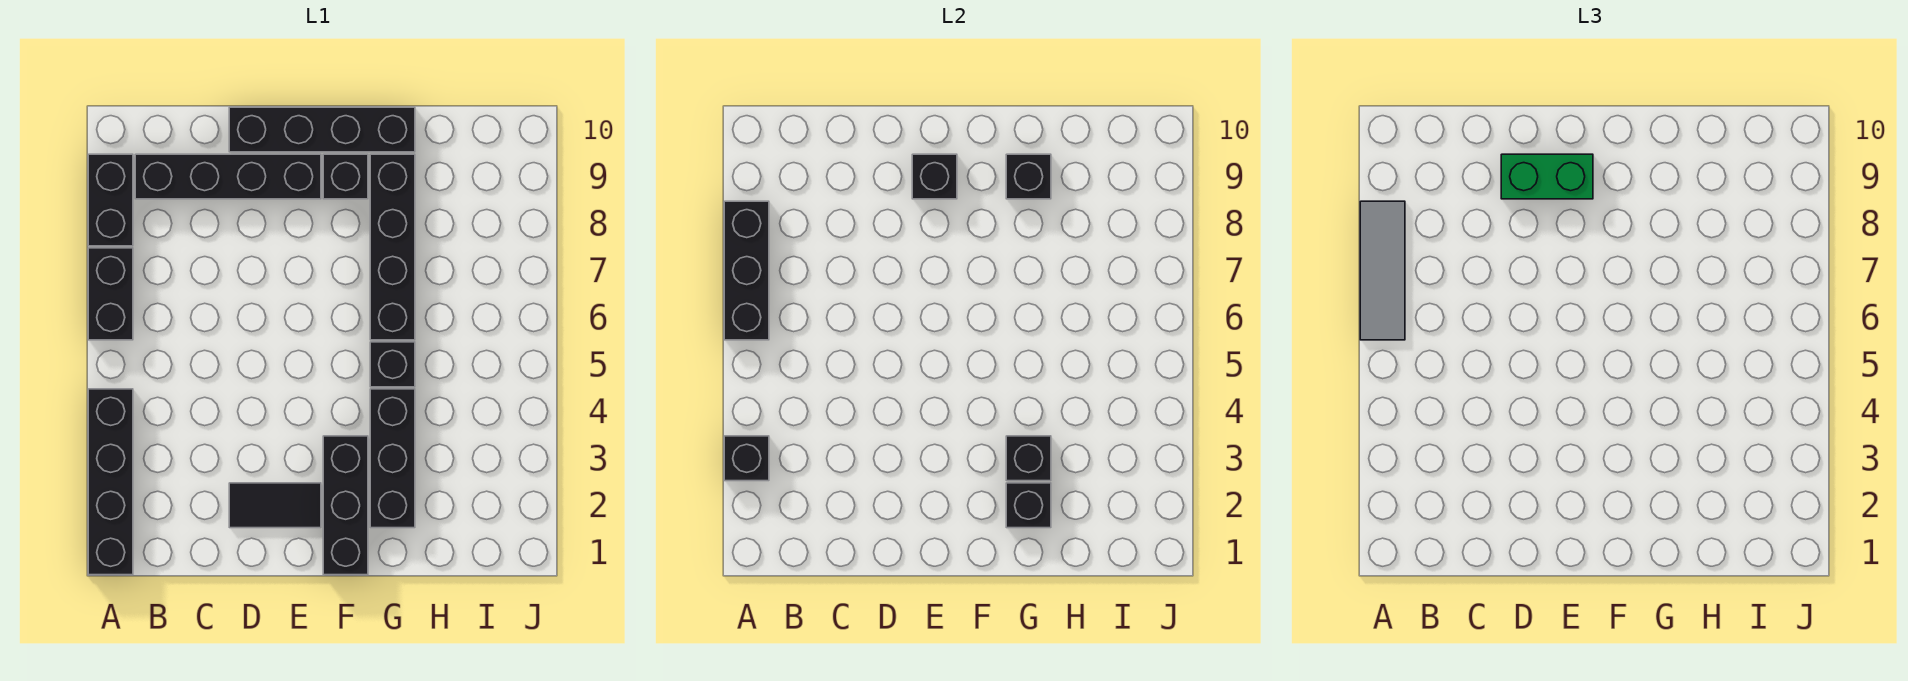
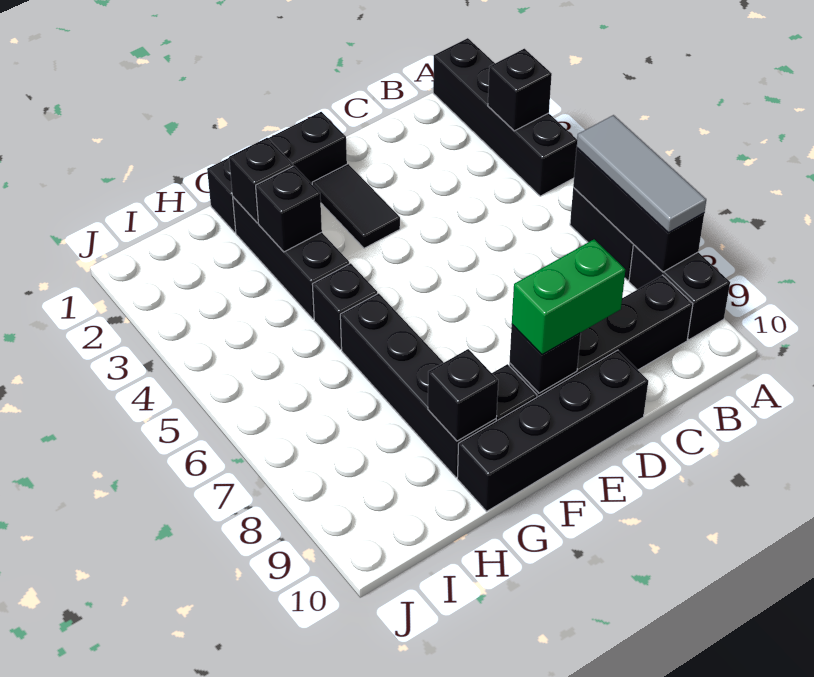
black 1x2 tile [229,483,321,528] -> black 1x2 tile turned to [312,164,400,248]
black 1x3 brick [323,436,368,575] -> black 1x3 brick turned to [207,112,347,232]

